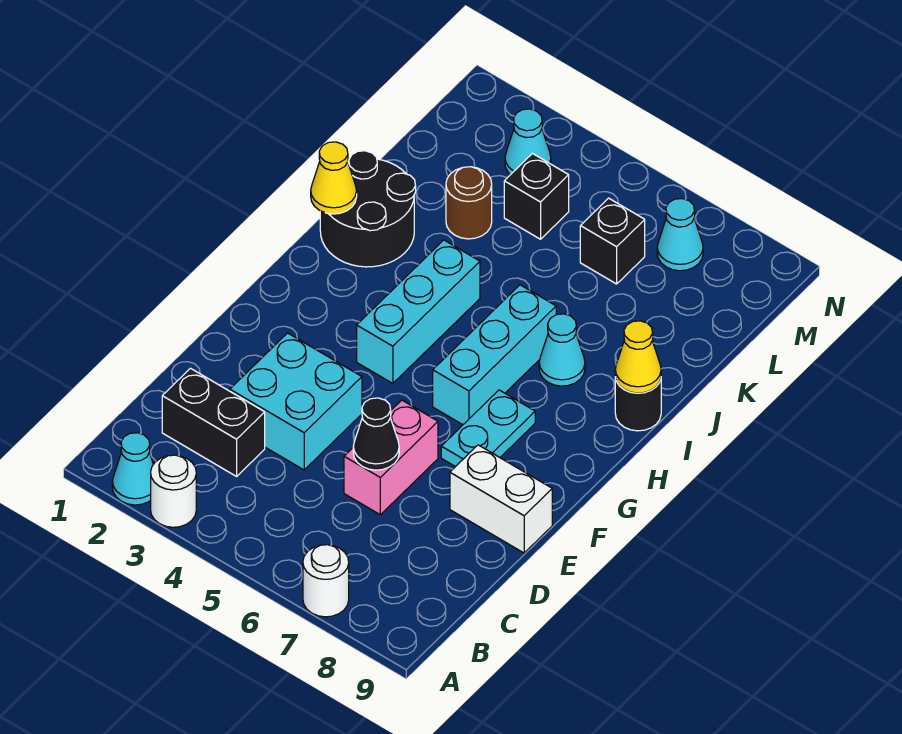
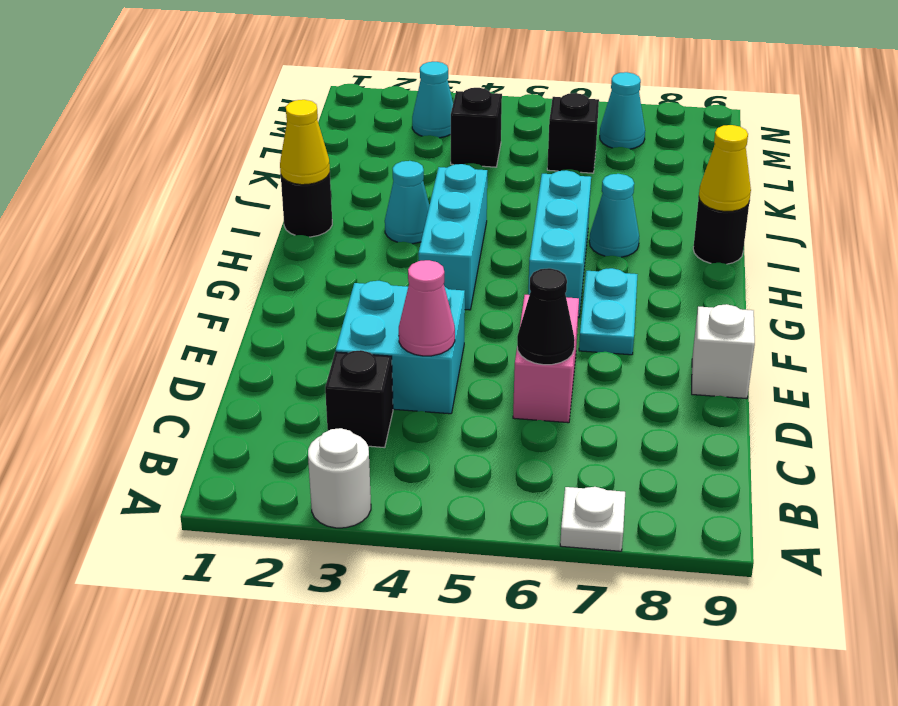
cyan 1x1 cone [112,433,153,505] -> cyan 1x1 cone moved to [385,161,429,244]
white 1x1 round brick [303,545,349,617] -> white 1x1 plate [560,487,625,551]
black 1x2 brick [162,368,265,476] -> black 1x1 brick [325,350,393,448]
none -> pink 1x1 cone [399,260,455,356]
white 1x2 brick [450,445,552,553] -> white 1x1 brick [692,304,755,399]
black 2x2 round brick [320,151,416,267] -> black 1x1 round brick [281,173,332,237]
brown 1x1 round brick [446,167,492,239] -> none

